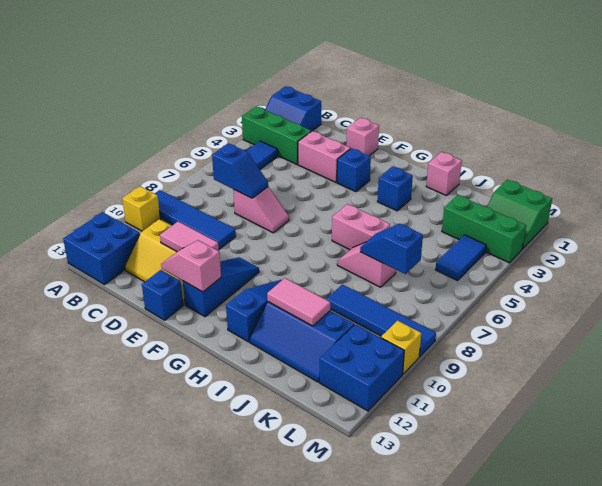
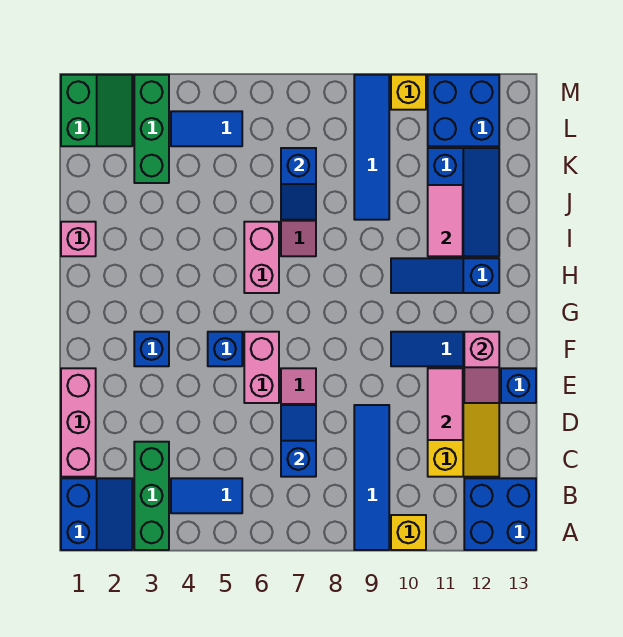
pink 1x2 brick [298,131,351,182] -> pink 1x2 brick moved to [244,332,279,403]
pink 1x1 brick [346,118,379,156] -> pink 1x3 brick [61,368,96,477]
blue 1x1 brick [377,166,413,211] -> blue 1x1 brick moved to [208,332,242,366]

